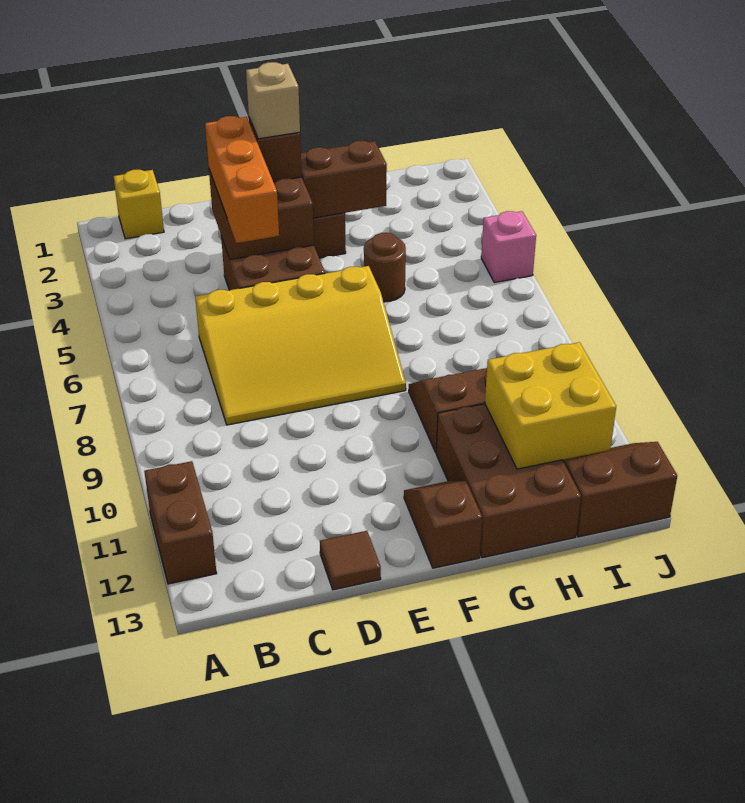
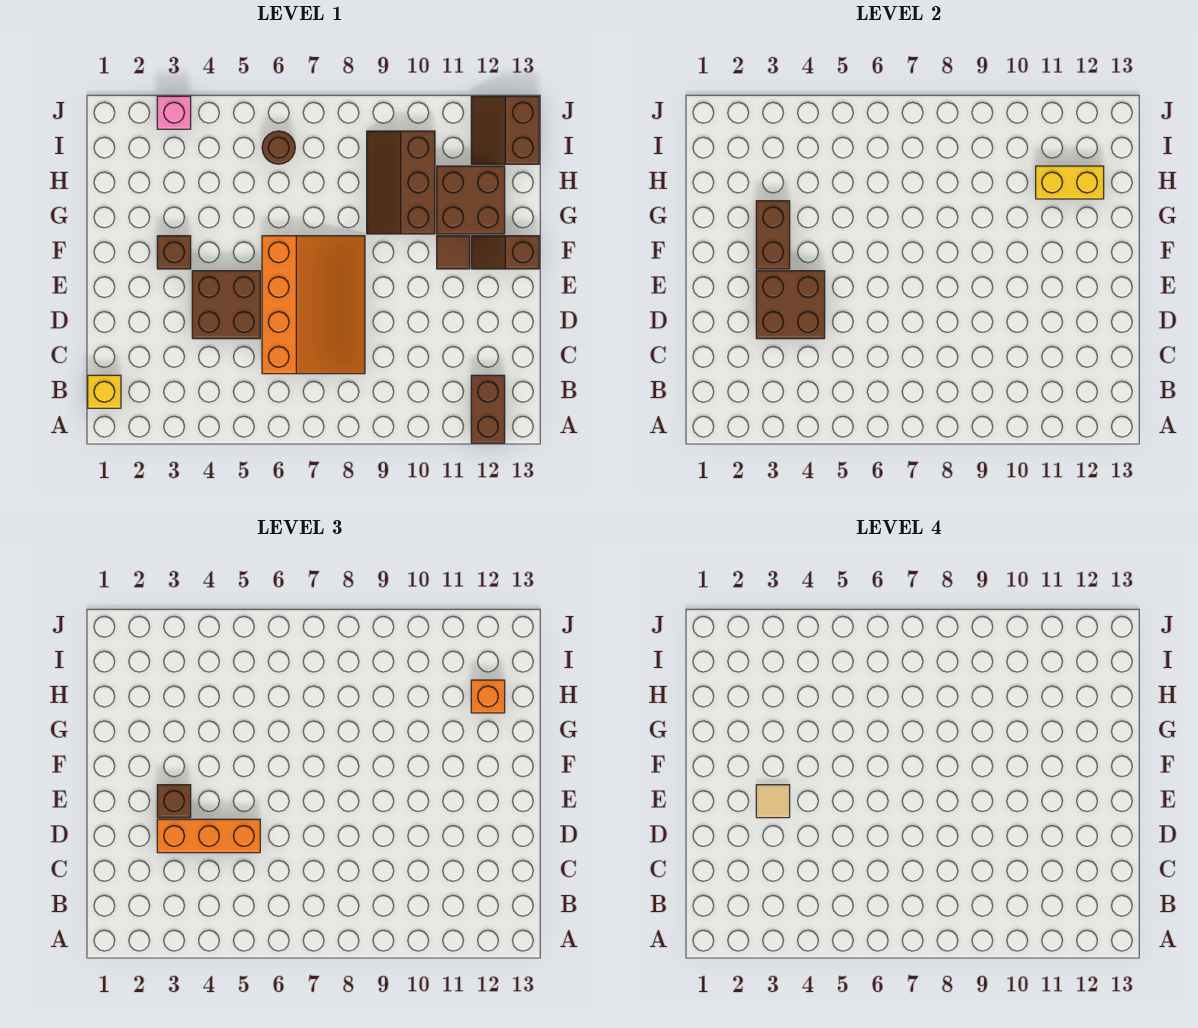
brown 1x2 brick [144,461,217,584] -> brown 1x2 brick turned to [471,375,505,443]
yellow 3x4 slope [195,266,406,425] -> orange 3x4 slope [262,236,365,374]
brown 1x1 tile [320,531,381,590] -> brown 1x1 tile moved to [437,236,470,269]
tan 1x1 brick [246,62,300,139] -> tan 1x1 tile [756,785,790,818]
brown 1x1 round brick [364,233,406,302] -> brown 1x1 round brick moved to [262,131,295,164]
brown 2x3 brick [436,404,581,558] -> brown 2x2 brick [437,166,505,234]
yellow 2x2 brick [485,342,616,469] -> yellow 1x2 brick [1036,166,1104,199]
none -> orange 1x1 brick [471,680,505,713]
pink 1x1 brick [481,211,536,283] -> pink 1x1 brick moved to [157,96,191,129]

